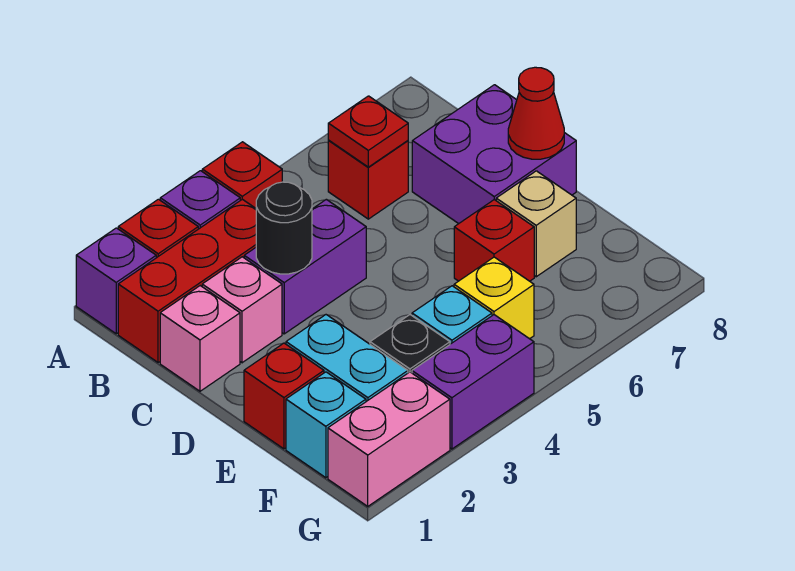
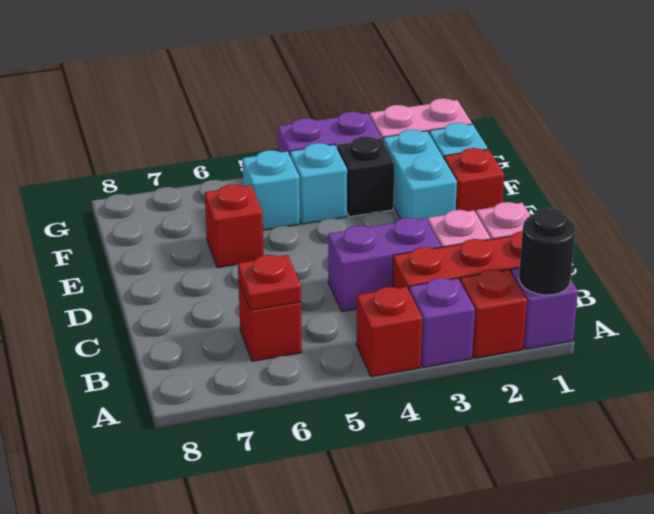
black 1x1 round brick [256,182,312,274] -> black 1x1 round brick moved to [519,208,576,295]
purple 2x2 brick [412,85,576,224] -> none
red 1x1 cone [508,67,564,159] -> none
tan 1x1 brick [496,171,576,277] -> none
yellow 1x1 brick [454,257,534,339] -> cyan 1x1 brick [242,150,300,230]

